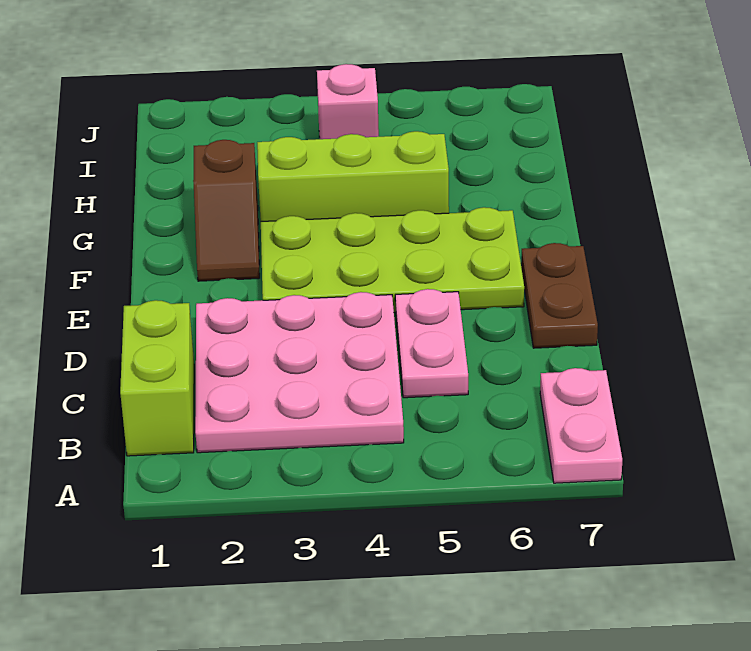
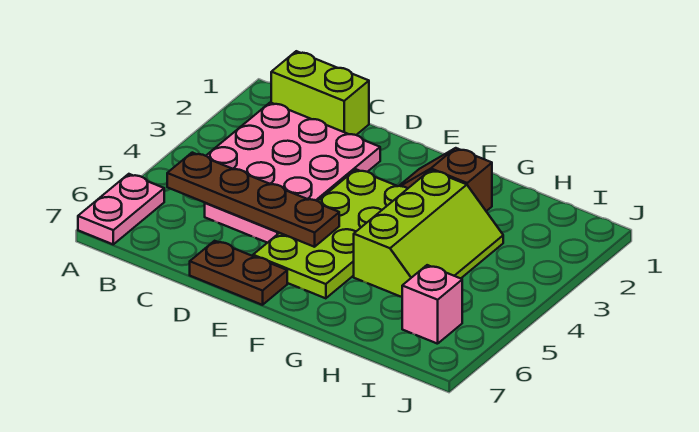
pink 1x2 plate [540,368,622,483] -> pink 1x2 plate turned to [78,174,164,244]
none -> brown 1x4 plate [167,153,339,247]
pink 1x1 brick [317,64,379,139] -> pink 1x1 brick moved to [402,265,462,344]

